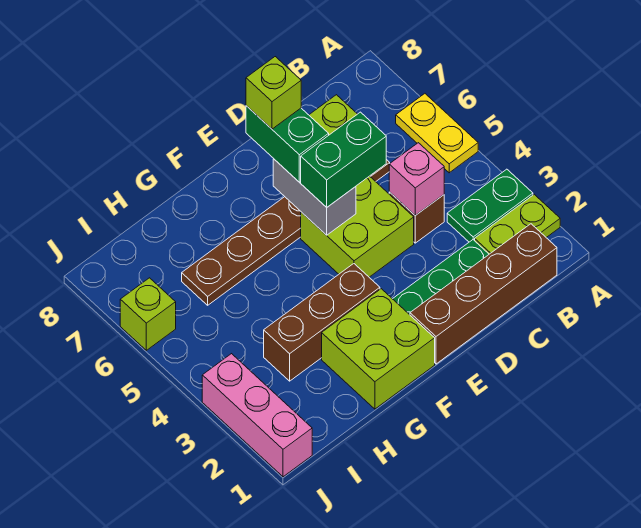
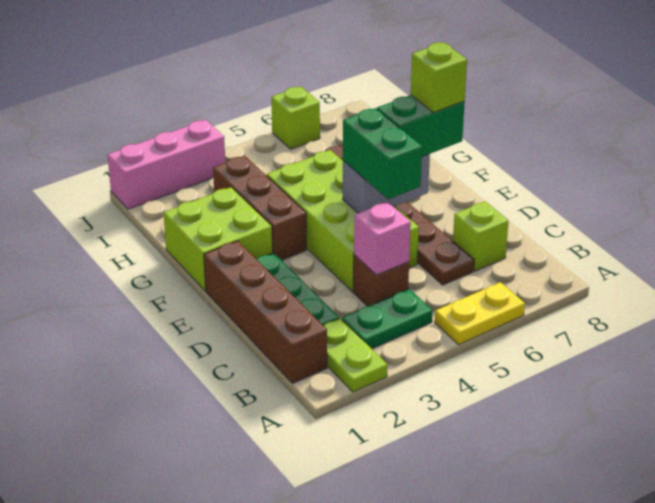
green 1x2 plate [447,169,533,242] -> green 1x2 plate turned to [342,289,433,349]
lime 2x2 brick [301,176,414,277] -> lime 2x4 brick [267,150,419,292]

